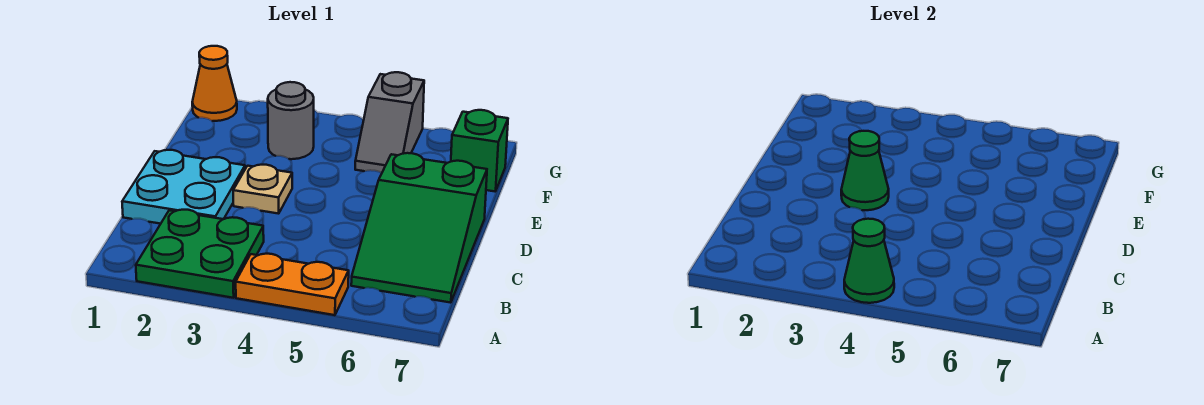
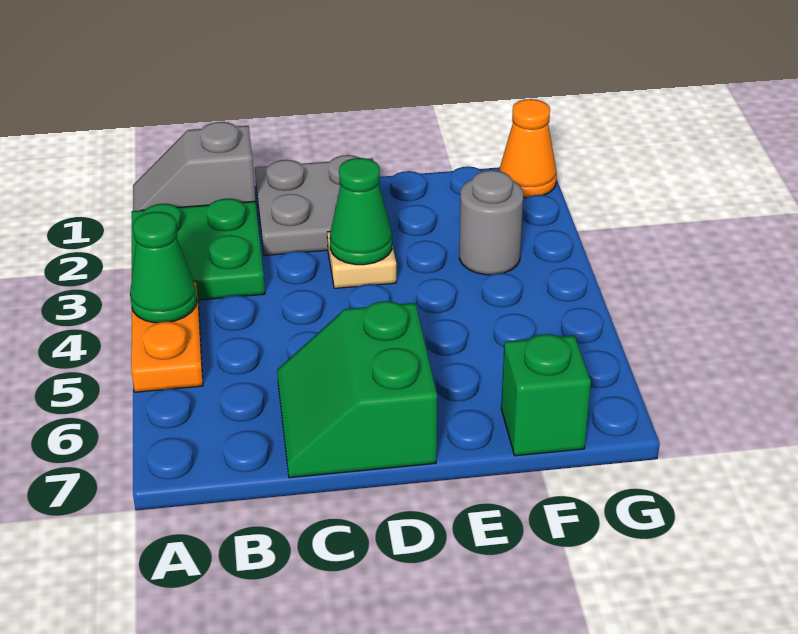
green 2x3 slope [351,153,487,303] -> green 2x2 slope [277,301,437,478]
cyan 2x2 plate [122,150,245,224] -> grey 2x2 plate [255,155,373,256]
grey 1x2 slope [355,72,424,173] -> grey 1x2 slope moved to [133,122,255,211]

